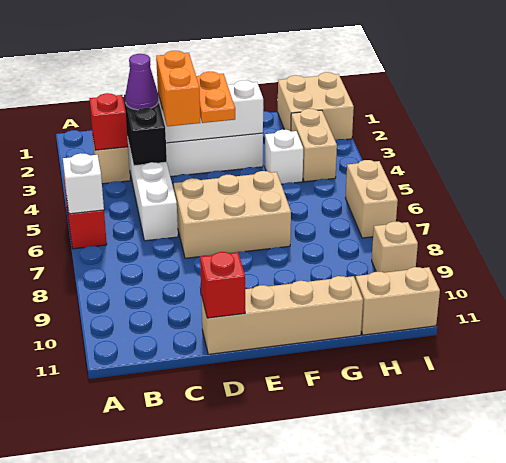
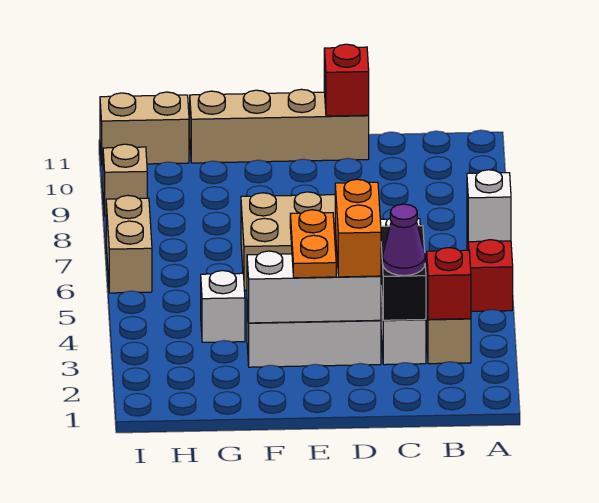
tan 2x2 brick [278,72,354,140] -> none
tan 1x2 brick [291,109,337,182] -> none

